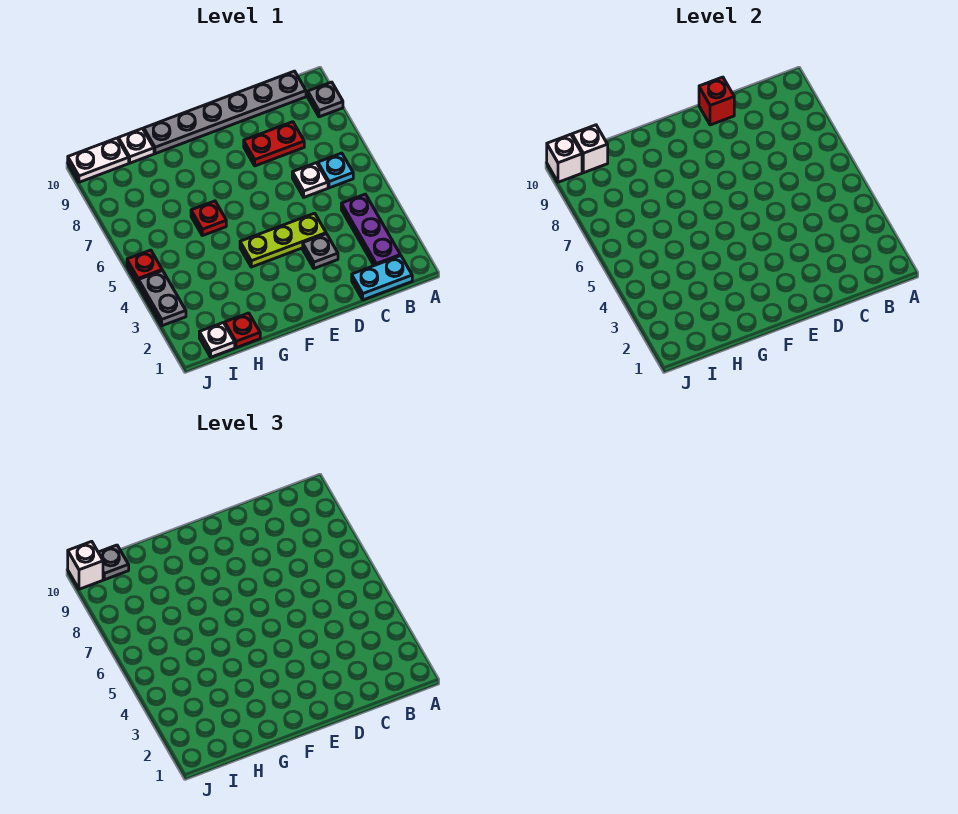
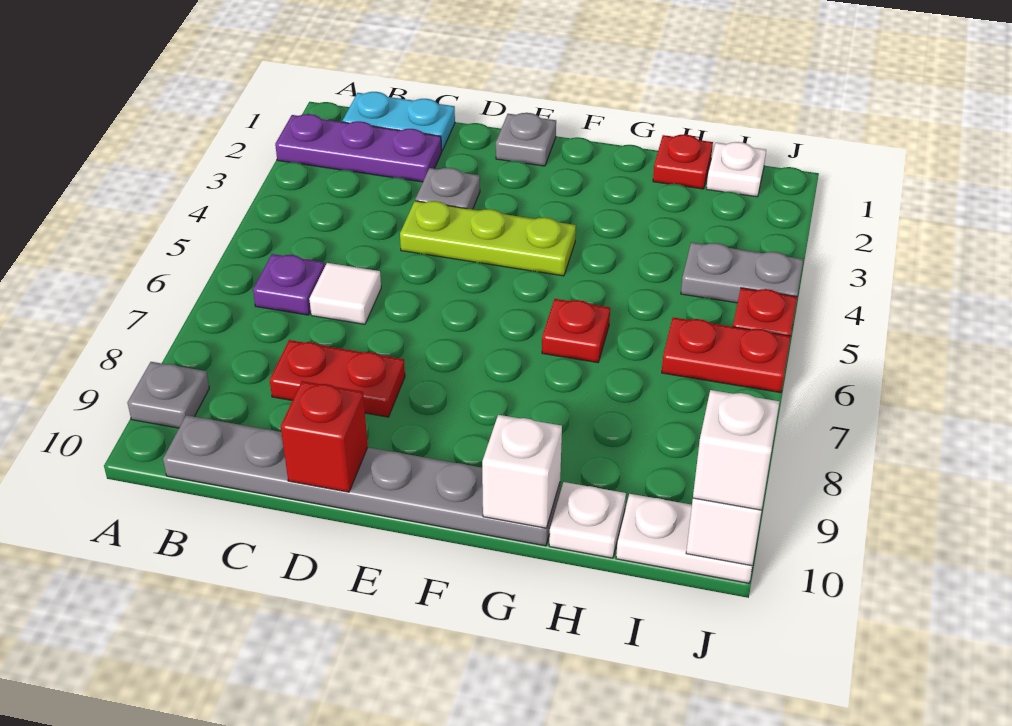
purple 1x3 plate [341,194,400,266] -> purple 1x3 plate turned to [275,114,442,182]
cyan 1x1 plate [318,153,353,188] -> purple 1x1 plate [253,254,325,315]
white 1x1 plate [292,163,328,197] -> white 1x1 tile [309,263,381,324]
none -> red 1x2 plate [662,317,791,393]
white 1x1 brick [572,125,608,173] -> white 1x1 brick moved to [482,415,562,528]
grey 1x1 plate [98,545,129,580] -> grey 1x1 plate moved to [496,113,556,166]
grey 1x2 plate [139,271,186,326] -> grey 1x2 plate turned to [681,242,803,303]

